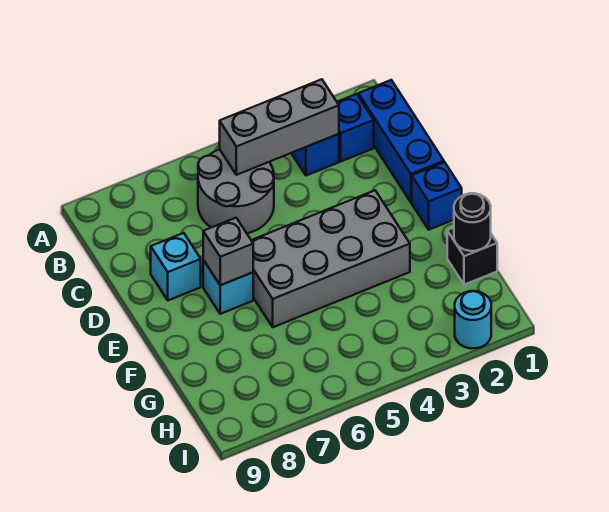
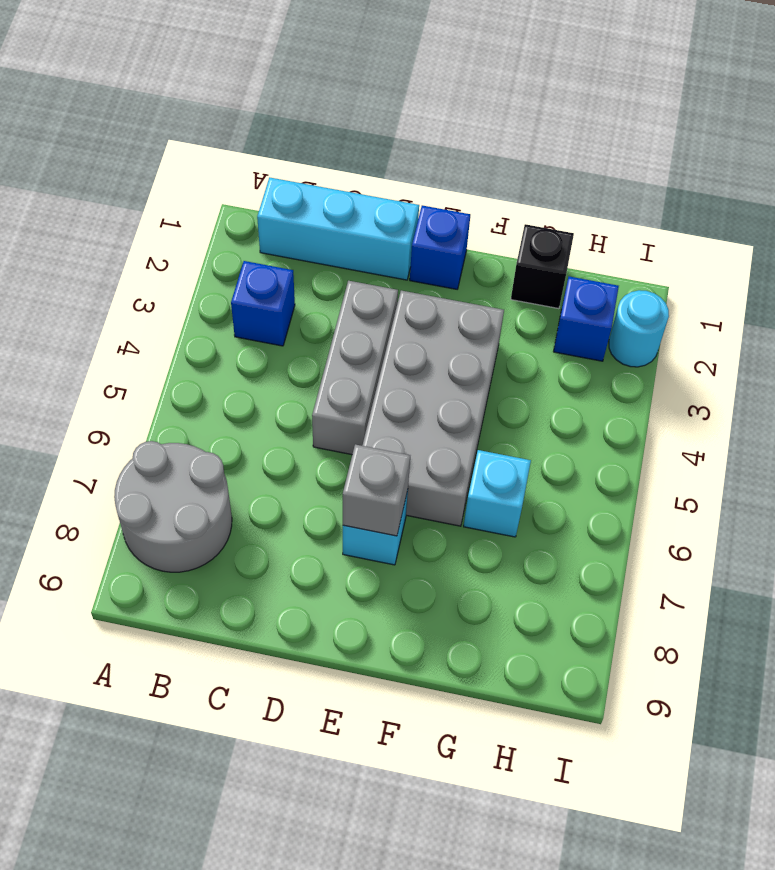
blue 1x3 brick [358,80,444,202] -> cyan 1x3 brick [257,177,419,280]
blue 1x1 brick [337,94,374,161] -> blue 1x1 brick moved to [554,277,619,361]
grey 1x3 brick [220,79,339,175] -> grey 1x3 brick moved to [312,281,398,455]
grey 2x2 round brick [198,149,274,233] -> grey 2x2 round brick moved to [114,441,232,572]
cyan 1x1 brick [151,233,201,300] -> cyan 1x1 brick moved to [464,450,531,537]
black 1x1 round brick [454,193,491,251] -> none

